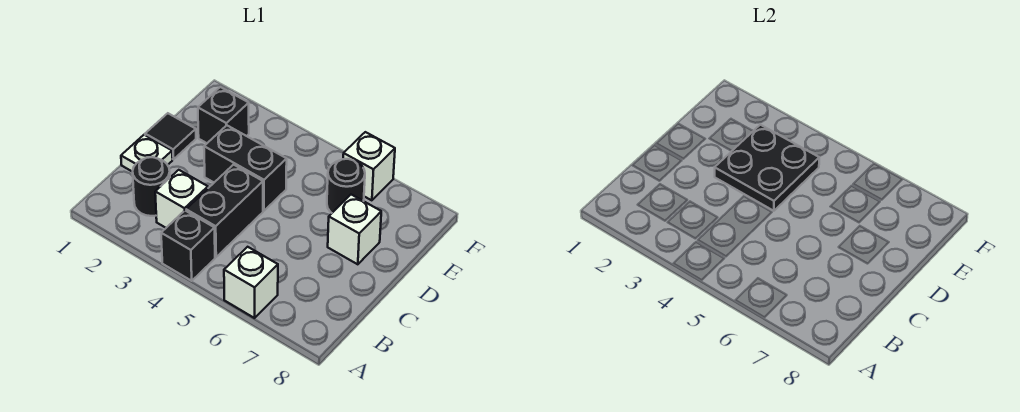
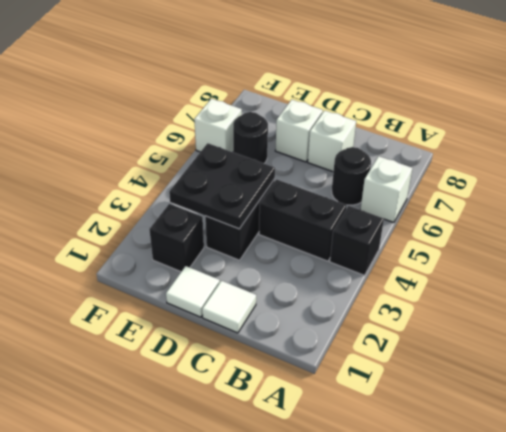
black 1x1 round brick [133,157,170,216] -> black 1x1 round brick moved to [332,147,371,205]
white 1x1 brick [155,170,208,228] -> white 1x1 brick moved to [308,110,356,172]
white 1x1 plate [121,135,172,172] -> white 1x1 tile [202,281,256,333]
black 1x1 tile [145,113,196,159] -> white 1x1 tile [166,266,220,317]

